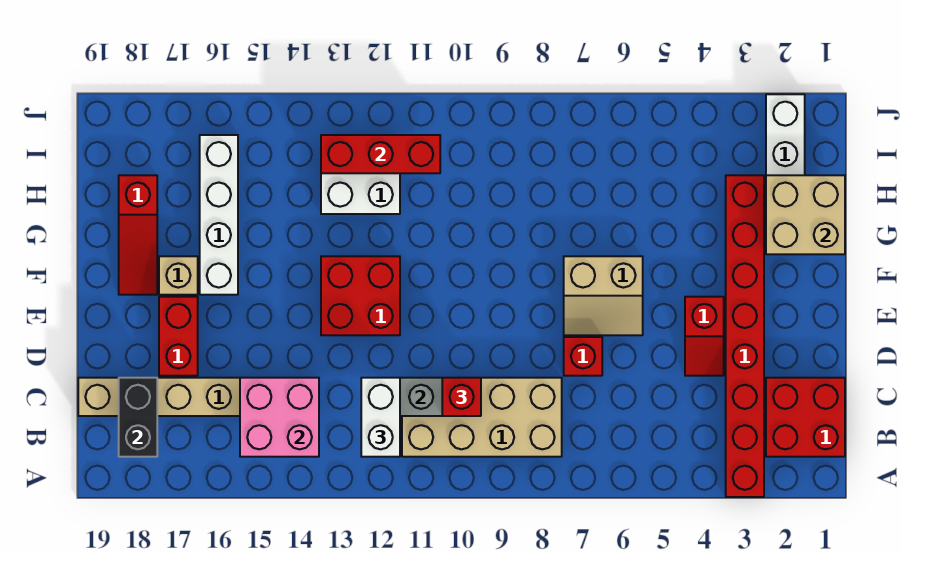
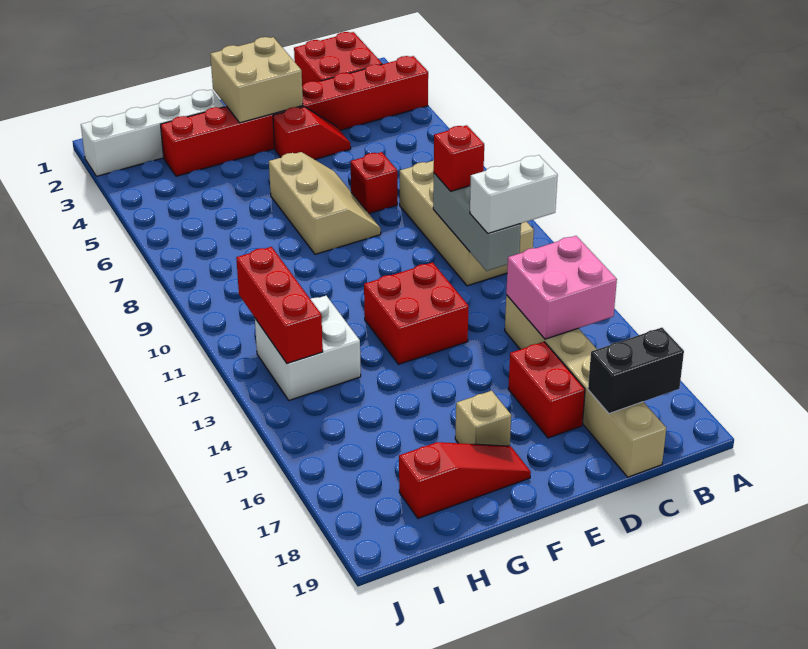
red 1x2 brick [159,297,198,376] -> red 1x2 brick turned to [508,342,585,438]
tan 2x2 slope [564,256,643,335] -> tan 2x3 slope [269,152,381,254]
white 1x4 brick [200,135,238,295] -> none
tan 2x2 brick [766,175,845,254] -> tan 2x2 brick moved to [210,37,303,123]

